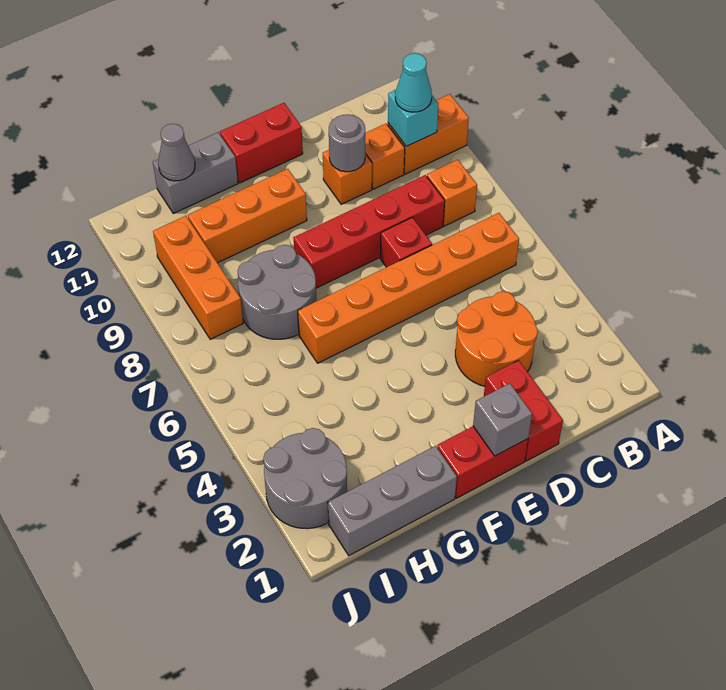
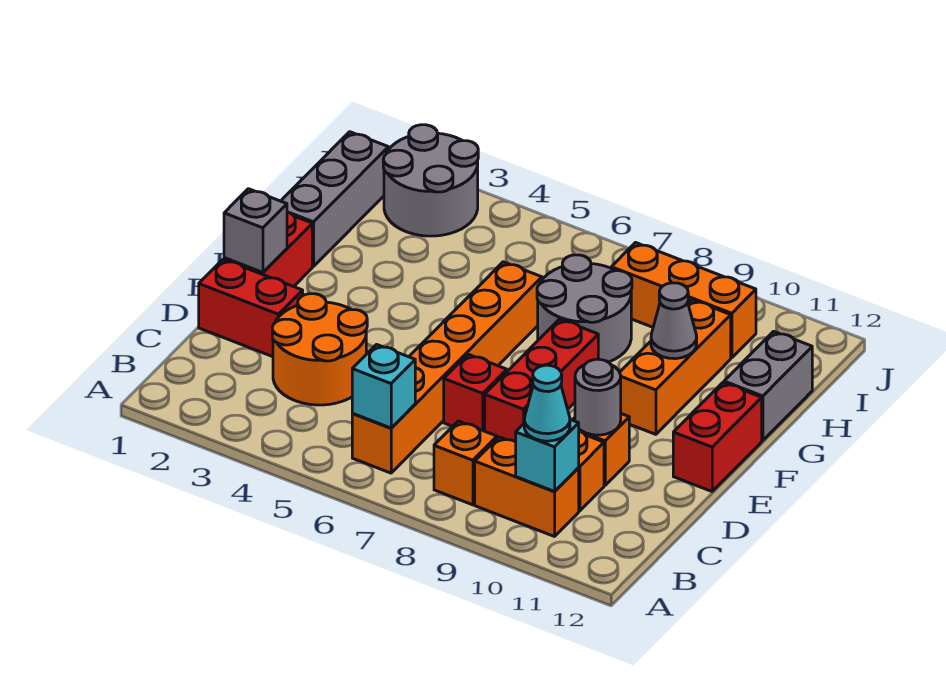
orange 1x2 brick [388,94,469,174] -> orange 1x2 brick turned to [475,437,579,536]
none -> cyan 1x1 brick [352,344,415,428]
red 1x4 brick [294,175,445,288] -> red 1x3 brick [485,319,598,442]
grey 1x1 cone [158,124,195,181] -> grey 1x1 cone moved to [651,283,697,359]

